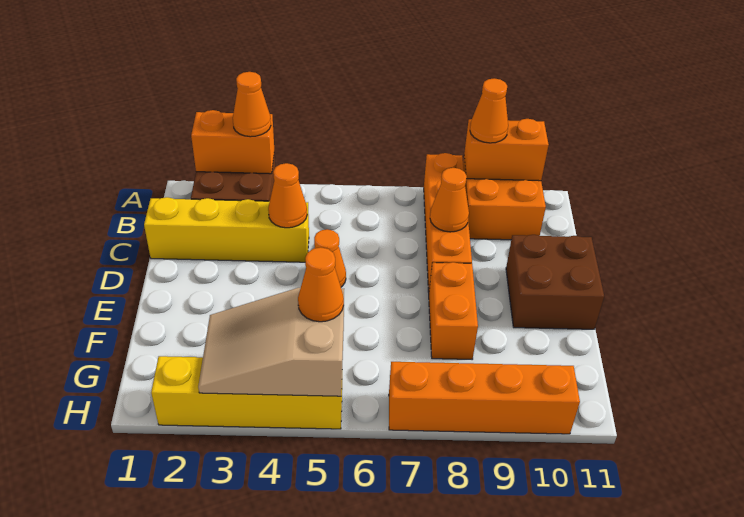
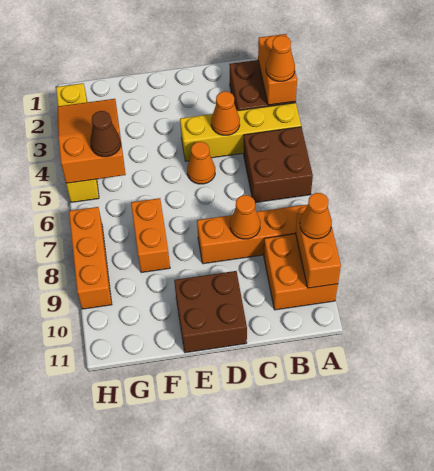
none -> brown 2x2 brick [244,127,313,203]
yellow 1x4 brick [144,197,309,262] -> yellow 1x4 brick turned to [180,103,301,161]
orange 1x2 brick [429,262,478,359] -> orange 1x2 brick turned to [131,198,170,273]
tan 2x3 slope [198,288,344,396] -> orange 2x3 slope [58,99,126,183]
orange 1x1 cone [298,247,344,322] -> brown 1x1 cone [90,111,121,157]
orange 1x4 brick [389,362,580,434] -> orange 1x3 brick [69,207,112,309]

